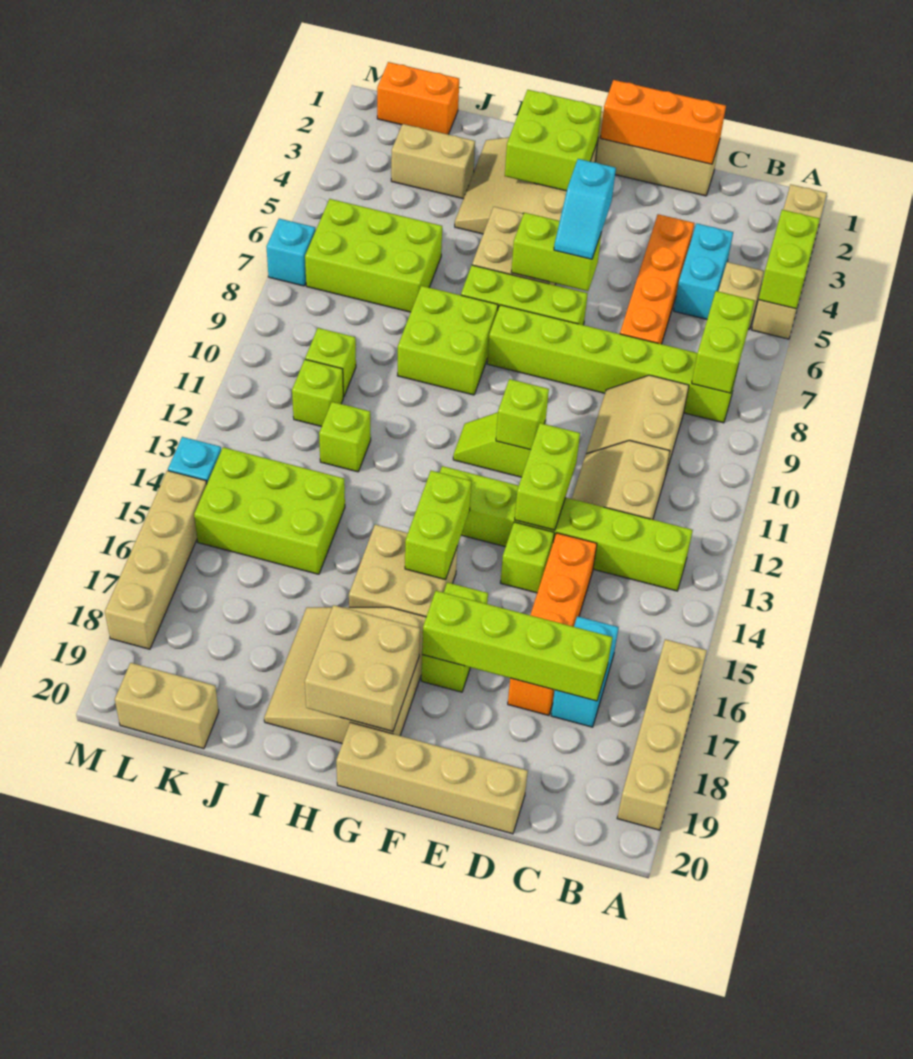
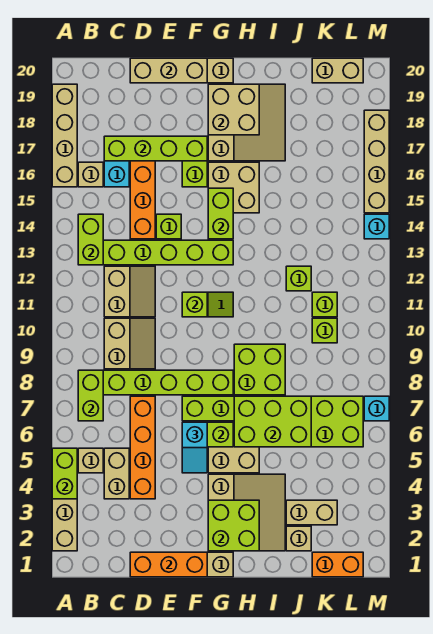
none -> tan 1x1 brick [78,162,103,187]
cyan 1x2 brick [674,224,733,319] -> tan 1x2 brick [104,448,129,499]
none -> tan 1x3 brick [130,58,207,83]
lime 1x2 brick [515,423,580,530] -> lime 1x2 brick moved to [78,214,103,265]
cyan 1x2 slope [554,159,616,259] -> cyan 1x2 slope turned to [182,422,207,473]
none -> tan 1x1 brick [286,526,311,551]
lime 2x3 brick [194,447,345,574] -> lime 2x3 brick moved to [234,396,311,447]

